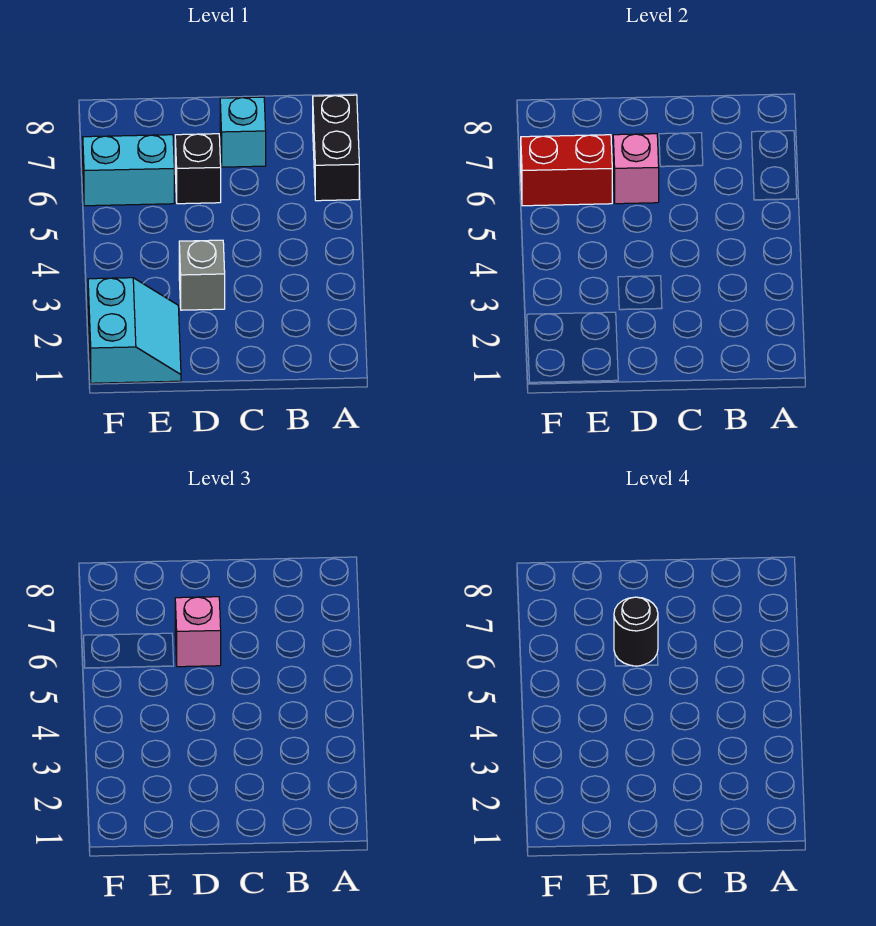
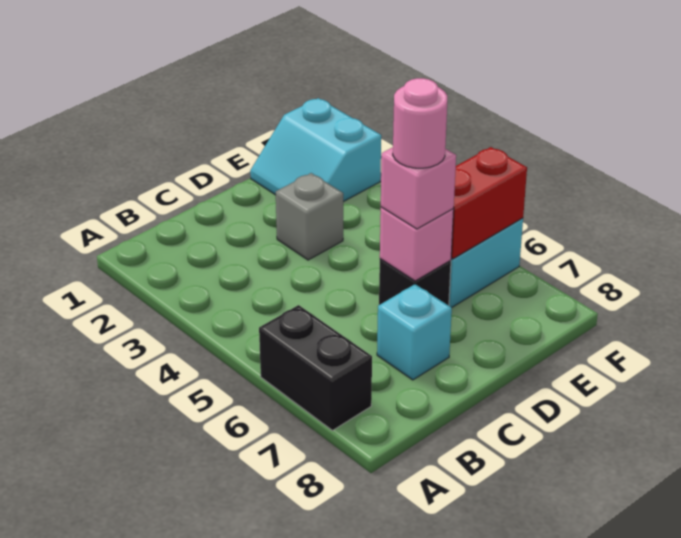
black 1x1 round brick [614,597,658,666] -> pink 1x1 round brick [393,78,447,168]

